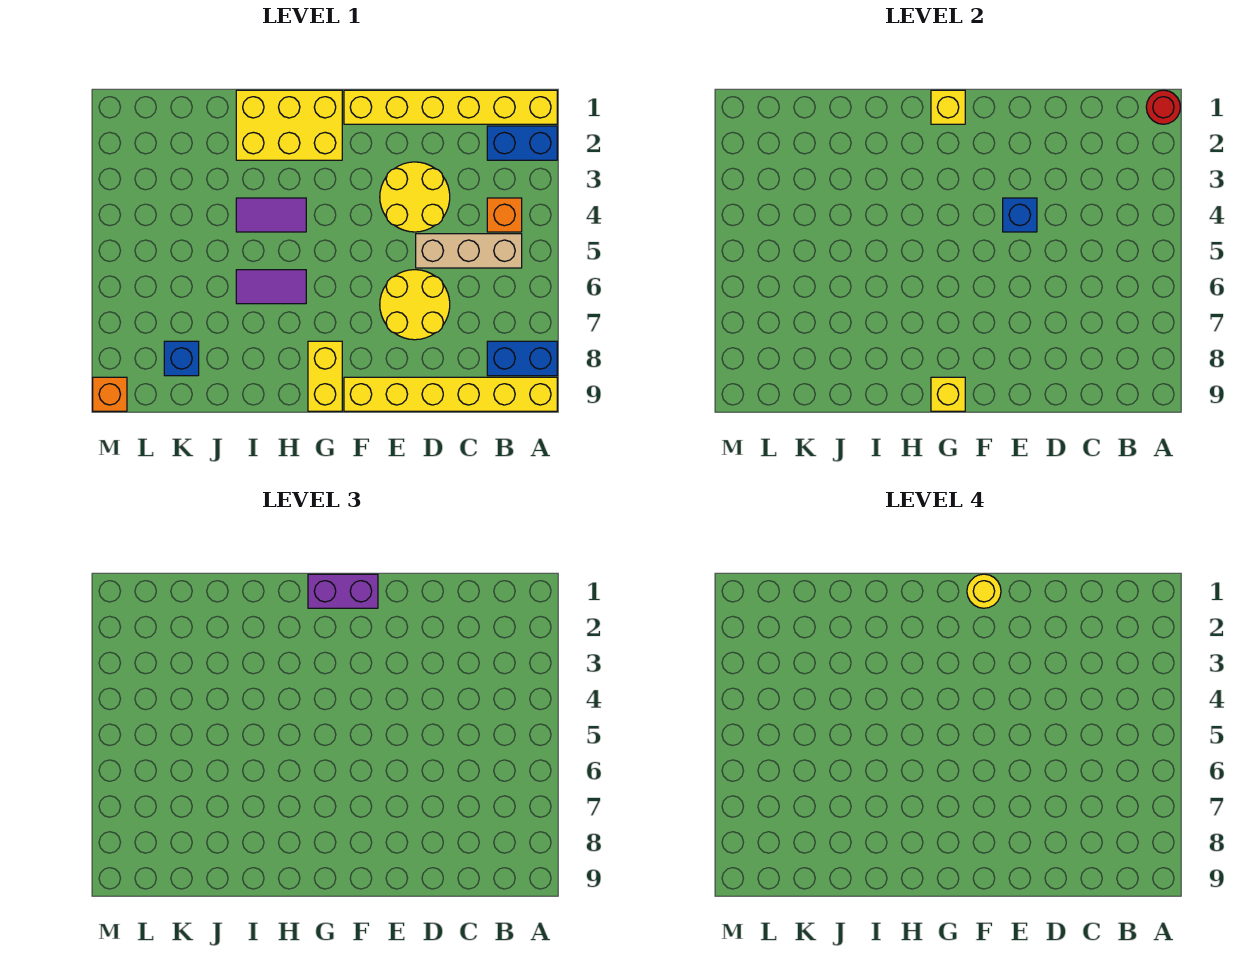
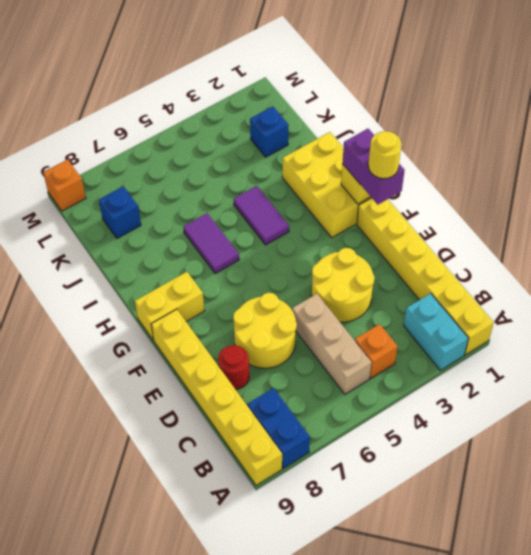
red 1x1 round brick [1146,90,1180,124] -> red 1x1 round brick moved to [218,345,249,389]
blue 1x2 brick [487,126,557,160] -> cyan 1x2 brick [404,293,468,370]
blue 1x1 brick [1003,198,1037,232] -> blue 1x1 brick moved to [250,106,288,157]
yellow 1x1 brick [931,377,965,411] -> none

